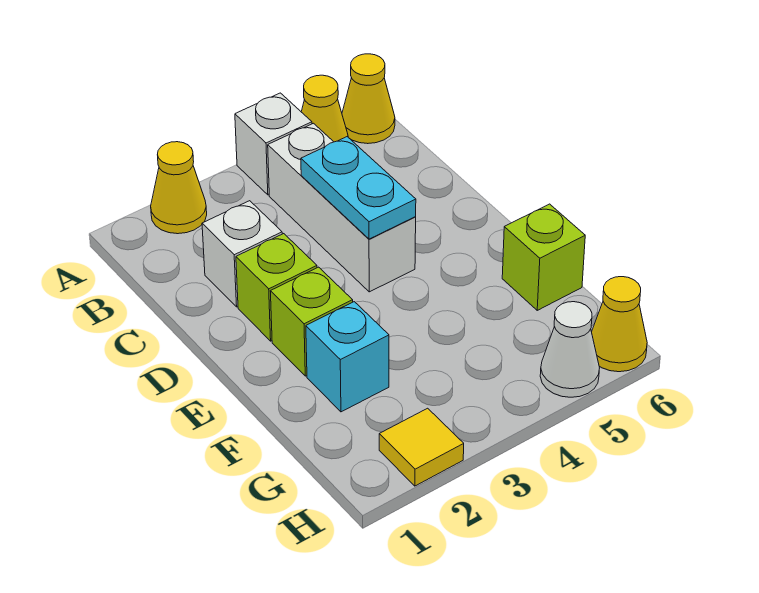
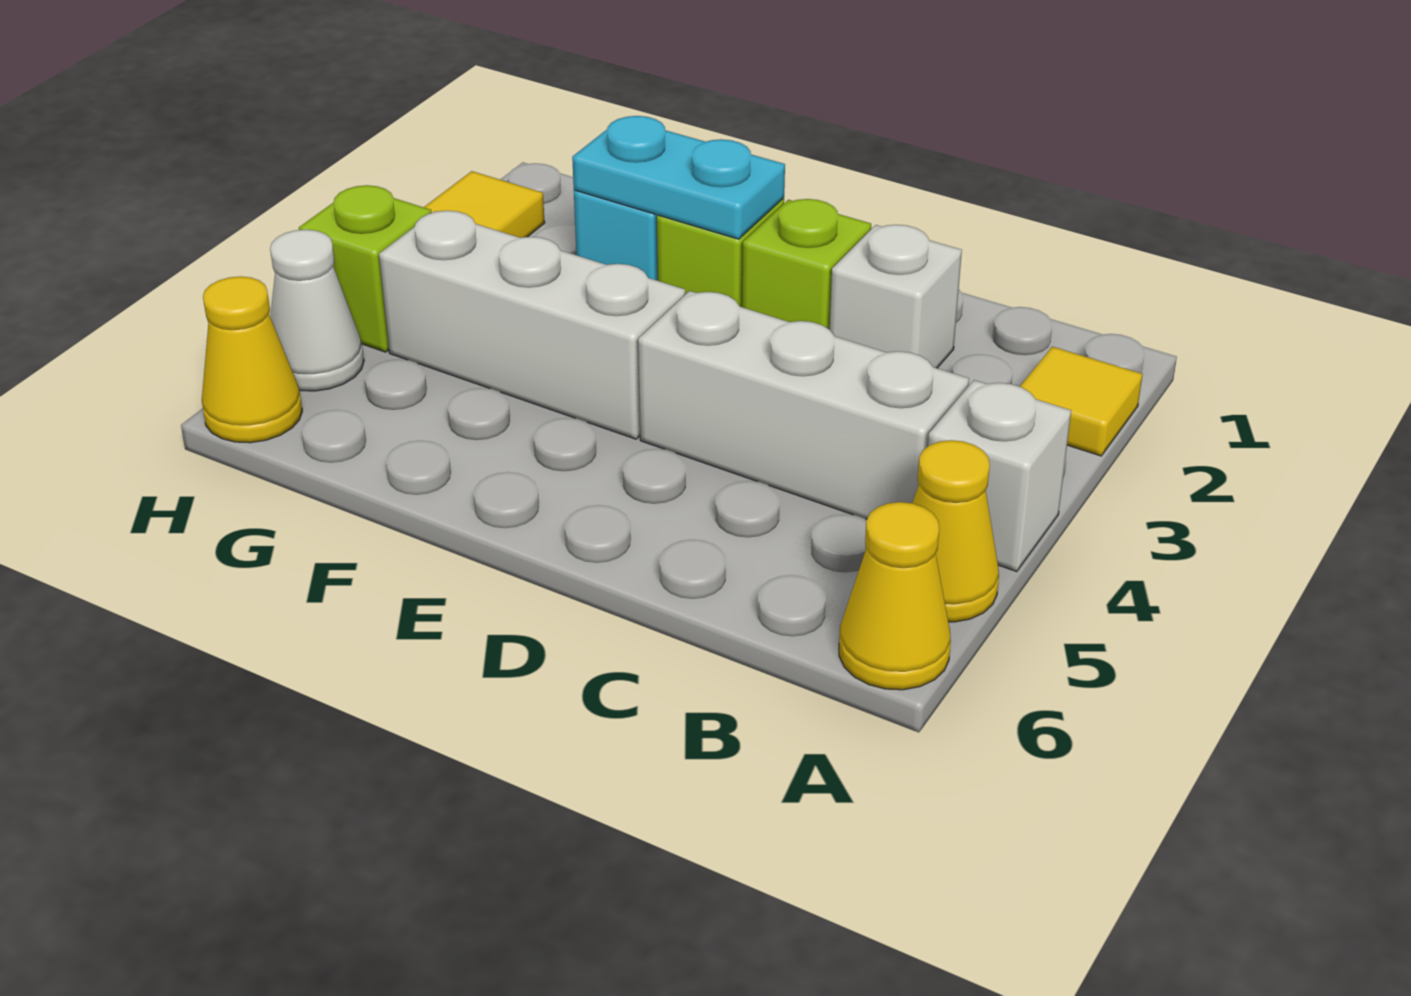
yellow 1x1 cone [151,142,207,234] -> yellow 1x1 tile [1020,347,1143,456]
cyan 1x2 plate [301,137,416,239] -> cyan 1x2 plate moved to [572,116,785,239]
none -> white 1x3 brick [379,211,685,439]
lime 1x1 brick [502,204,585,310] -> lime 1x1 brick moved to [299,185,432,352]

